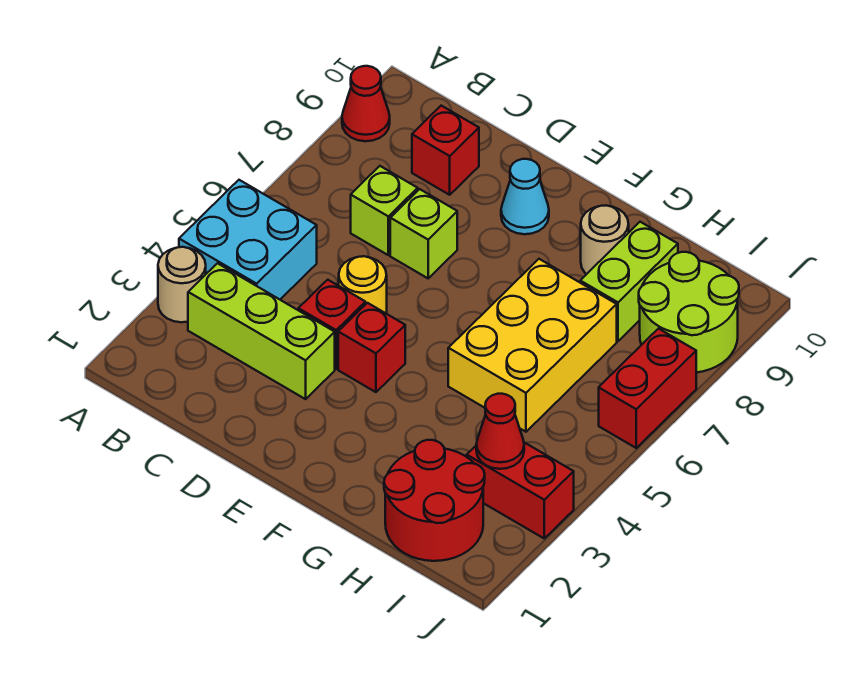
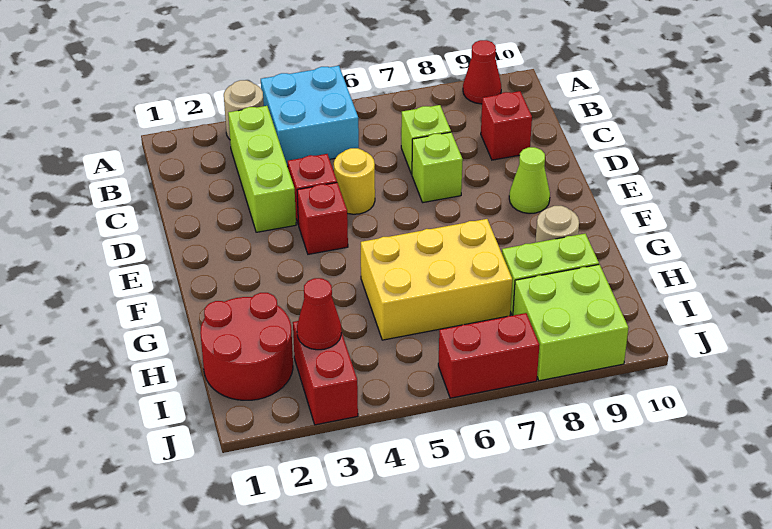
cyan 1x1 cone [501,159,549,234] -> lime 1x1 cone [509,147,550,214]
lime 2x2 round brick [639,252,739,373] -> lime 2x2 brick [513,264,628,381]

